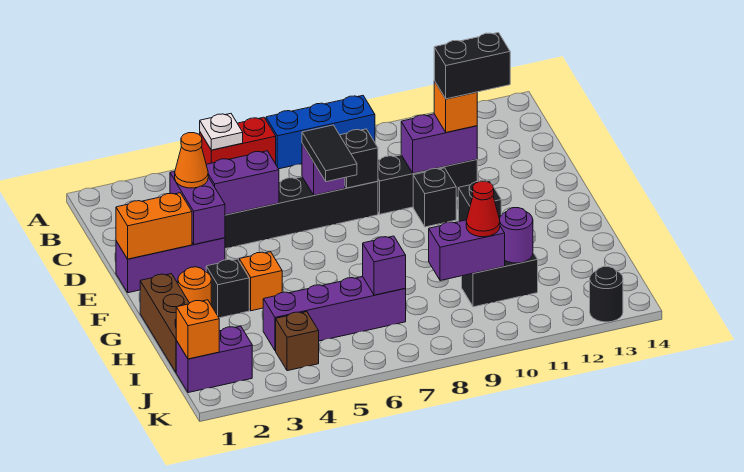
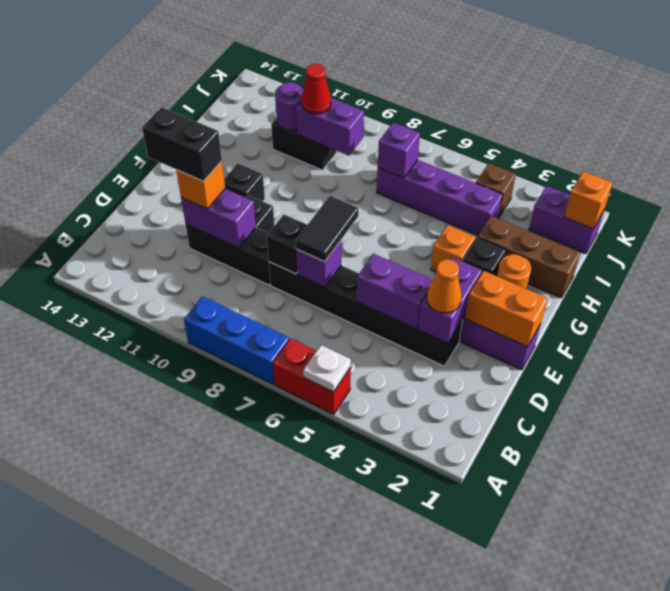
brown 1x3 brick [140,274,189,372] -> brown 1x3 brick turned to [478,216,580,298]
black 1x1 round brick [590,267,623,322] -> none

